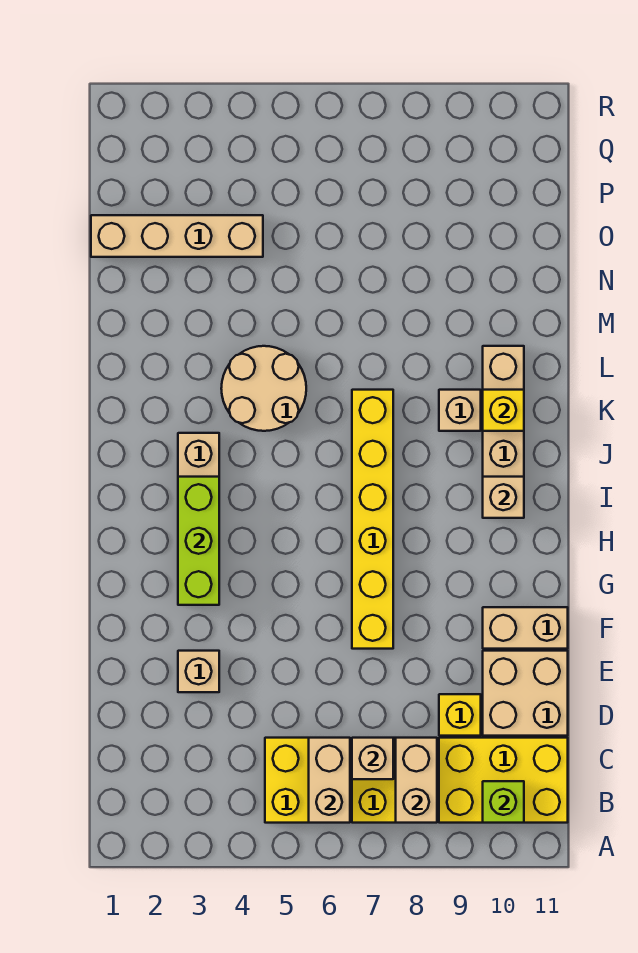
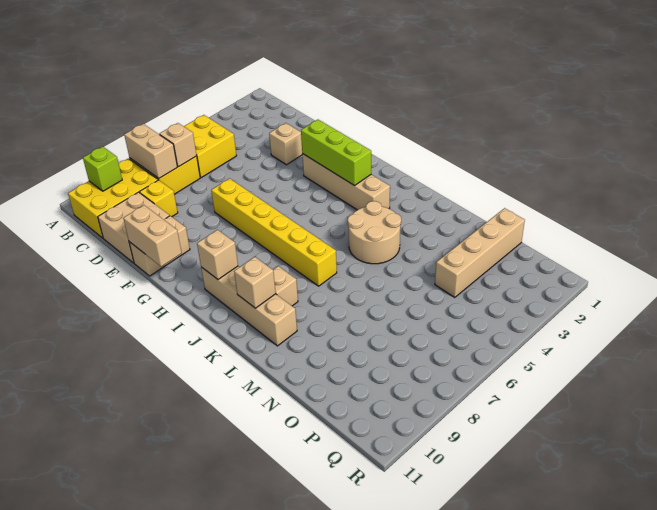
tan 1x2 brick [309,738,350,823] -> tan 1x2 brick moved to [123,205,182,267]
yellow 1x1 brick [483,390,524,431] -> tan 1x1 brick [234,257,276,308]

